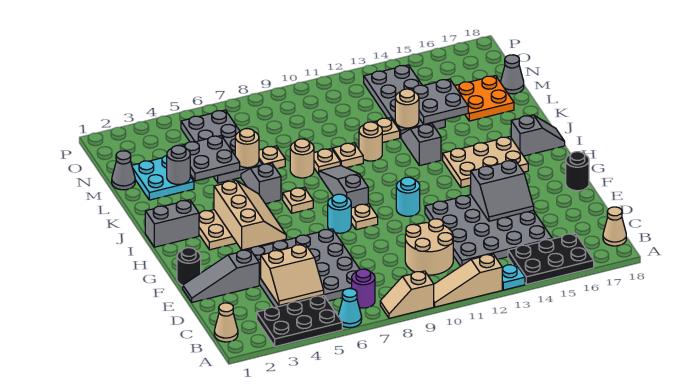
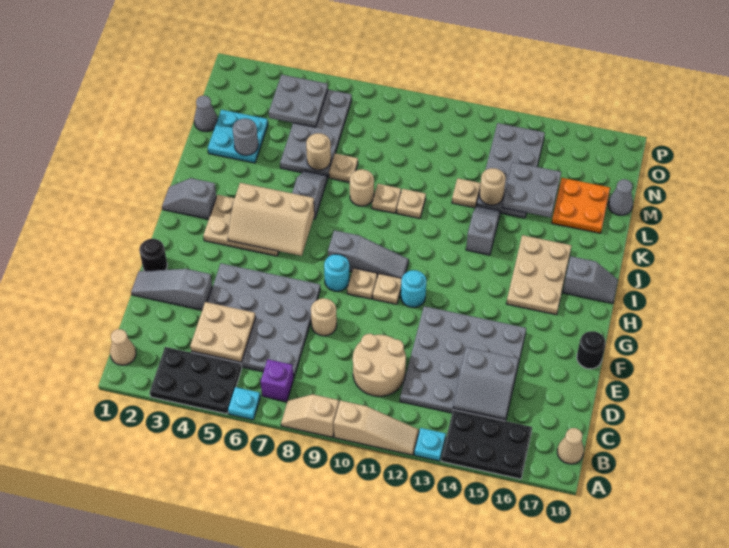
cyan 1x1 cone [338,289,362,328] -> cyan 1x1 plate [228,387,260,420]
tan 1x3 slope [434,254,502,307] -> tan 1x3 slope turned to [334,400,419,455]
purple 1x1 round brick [352,269,375,308] -> purple 1x1 brick [261,359,294,402]
tan 2x2 slope [261,244,324,305] -> tan 2x2 plate [190,302,256,362]
grey 2x2 slope [471,160,534,221] -> grey 2x2 slope moved to [453,347,518,420]
tan 2x3 slope [214,181,286,250] -> tan 2x3 slope turned to [228,183,315,256]
grey 1x3 slope [319,165,368,208] -> grey 1x3 slope turned to [328,230,409,278]
tan 2x3 plate [443,137,528,188] -> tan 2x3 plate turned to [506,235,572,315]
grey 1x2 brick [145,200,199,247] -> grey 1x2 slope [162,178,216,219]
tan 1x1 plate [283,188,313,213] -> tan 1x1 plate moved to [373,274,402,304]
tan 1x1 round brick [359,122,382,161] -> tan 1x1 round brick moved to [311,298,337,336]
grey 2x2 plate [181,136,240,181] -> grey 2x2 plate moved to [269,75,328,127]

